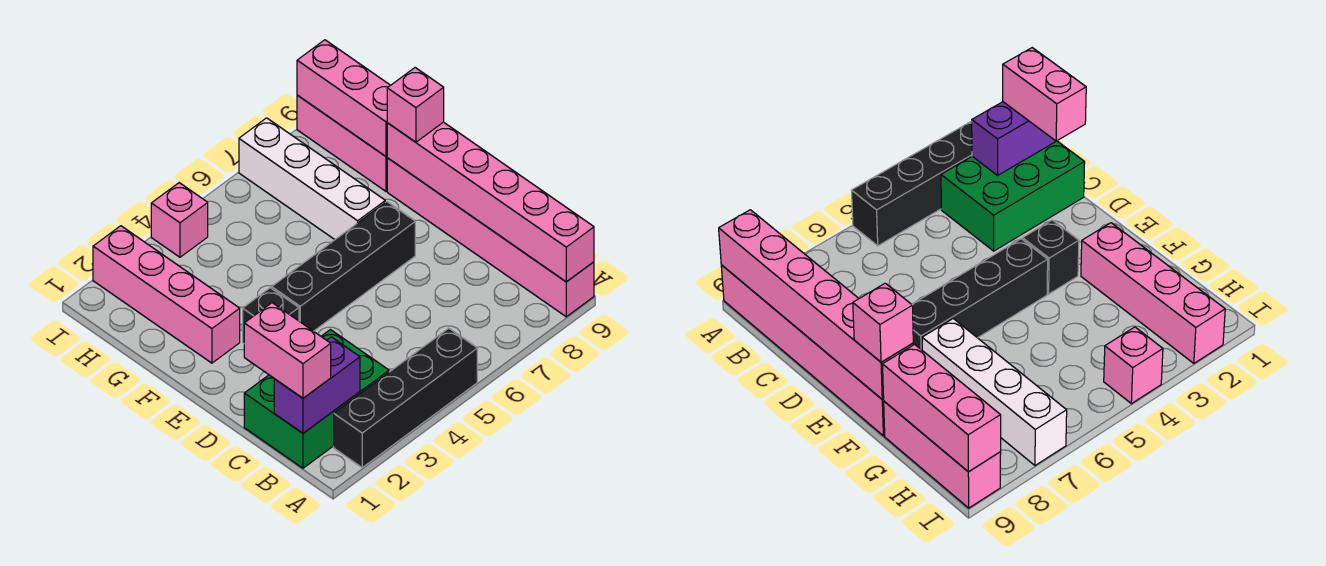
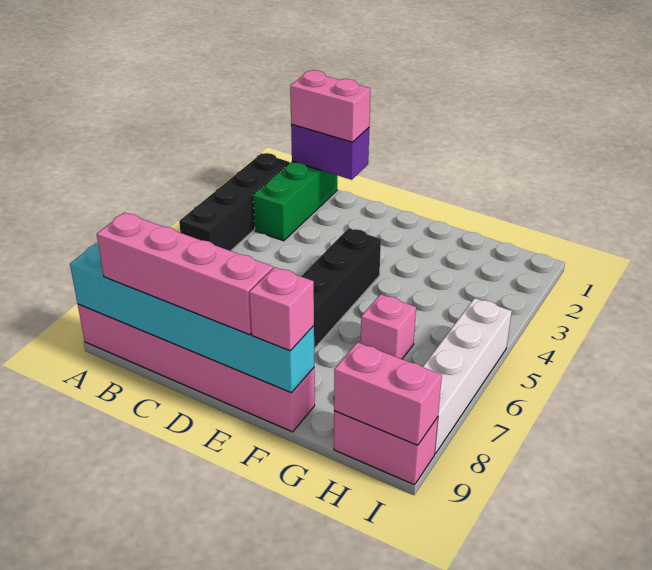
pink 1x6 brick [387,122,594,282] -> cyan 1x6 brick [70,243,314,393]
green 2x3 brick [244,330,389,468] -> green 1x3 brick [253,161,337,241]
purple 1x2 brick [274,337,360,433] -> purple 1x2 brick turned to [291,124,369,180]
black 1x1 brick [243,288,299,344] -> none
pink 1x4 brick [93,226,240,363] -> pink 1x4 brick moved to [97,213,273,335]
white 1x4 brick [239,118,385,239] -> white 1x4 brick turned to [423,298,512,454]
pink 1x3 brick [297,95,387,191] -> pink 1x2 brick [334,411,438,485]
pink 1x3 brick [297,40,390,156] -> pink 1x2 brick [334,342,442,445]
pink 1x1 brick [151,183,208,257] -> pink 1x1 brick moved to [361,294,416,359]

